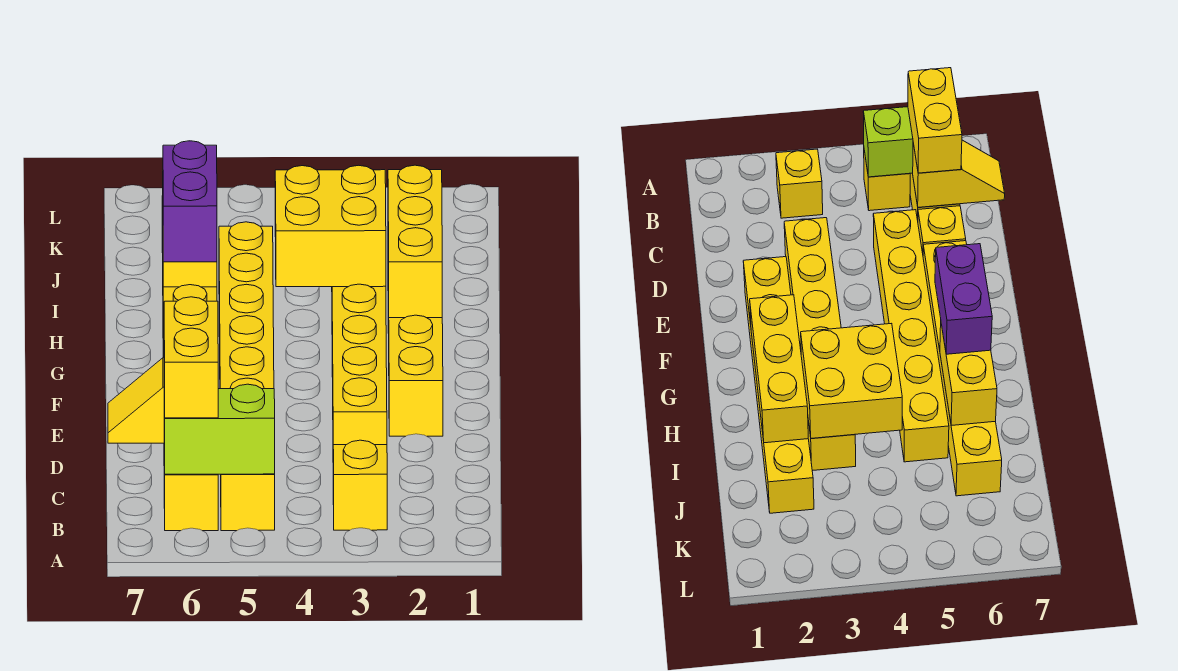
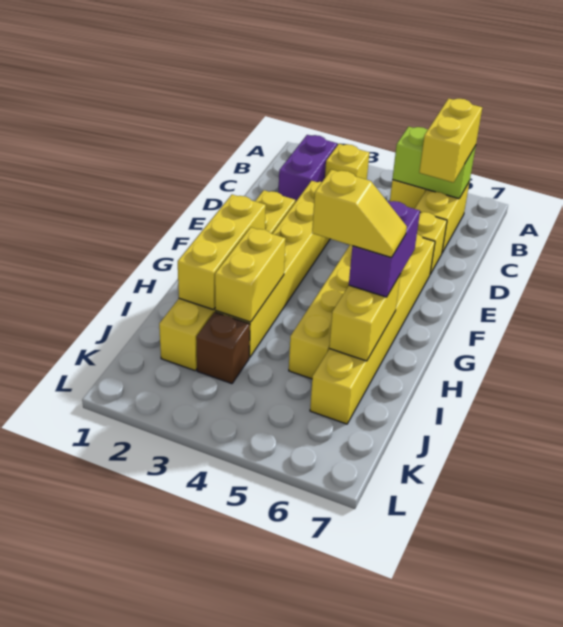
none -> purple 1x2 brick [278,135,337,202]
yellow 1x2 slope [108,357,164,443] -> yellow 1x2 slope moved to [312,170,407,258]
yellow 2x2 brick [275,165,386,287] -> yellow 1x2 brick [215,227,286,322]
none -> brown 1x1 brick [196,312,250,384]

